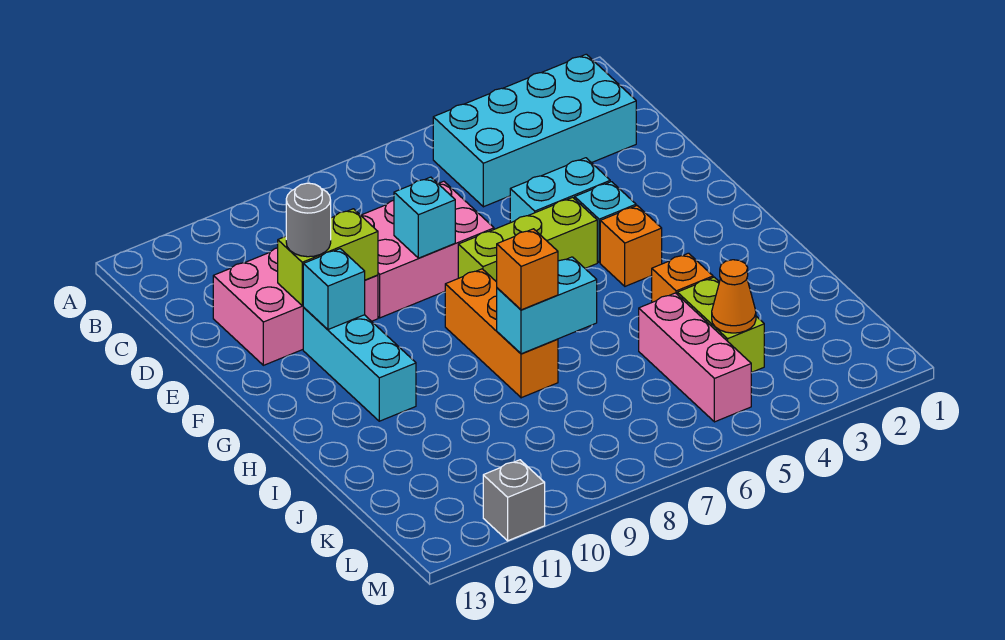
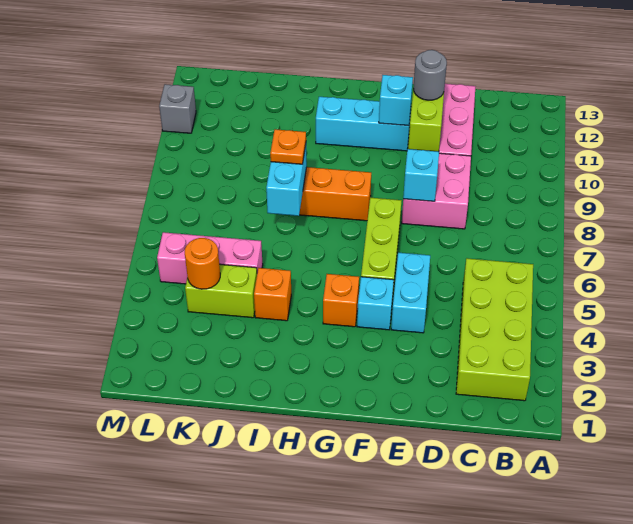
cyan 2x4 brick [433,54,636,207] -> lime 2x4 brick [456,258,533,401]
pink 2x3 brick [361,181,494,318] -> pink 2x2 brick [402,153,471,229]
orange 1x1 brick [497,229,558,310] -> orange 1x1 plate [270,129,306,164]
orange 1x1 cone [712,260,756,333] -> orange 1x1 round brick [185,238,220,289]

